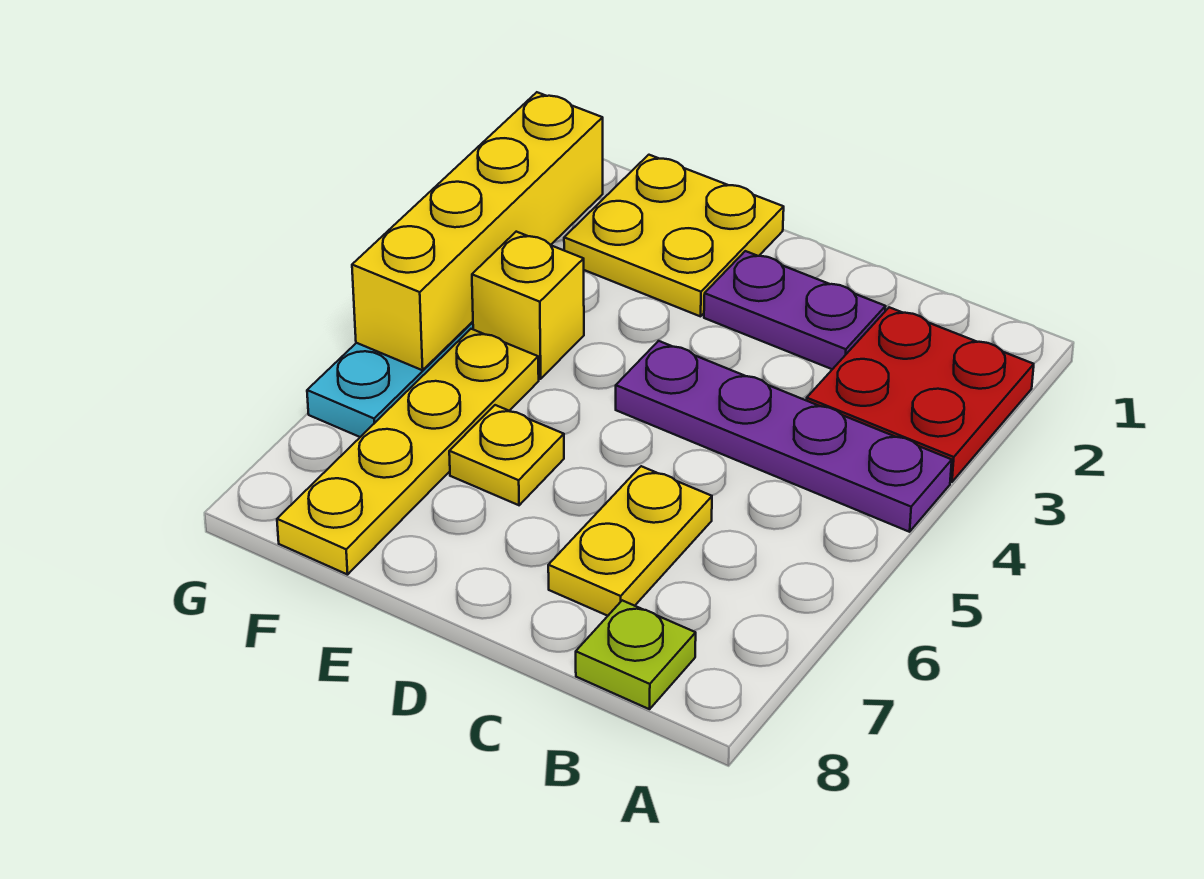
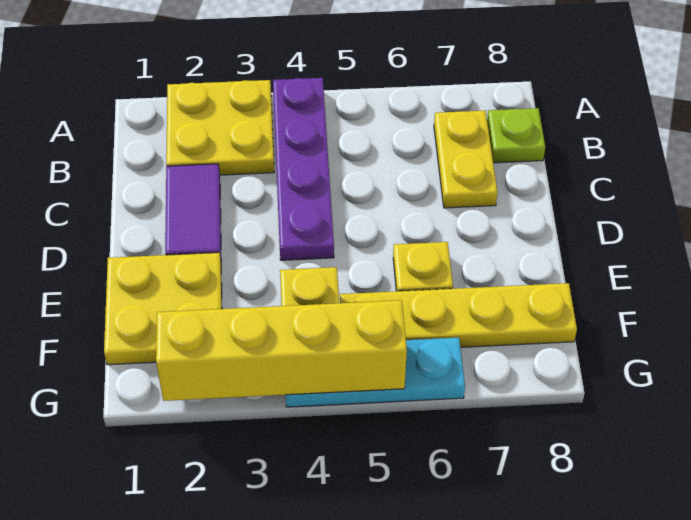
red 2x2 plate [807,307,1034,482] -> yellow 2x2 plate [166,80,274,175]
purple 1x2 plate [704,251,886,369] -> purple 1x2 tile [165,164,221,258]
yellow 1x2 plate [548,466,712,616] -> yellow 1x2 plate turned to [434,111,498,208]

